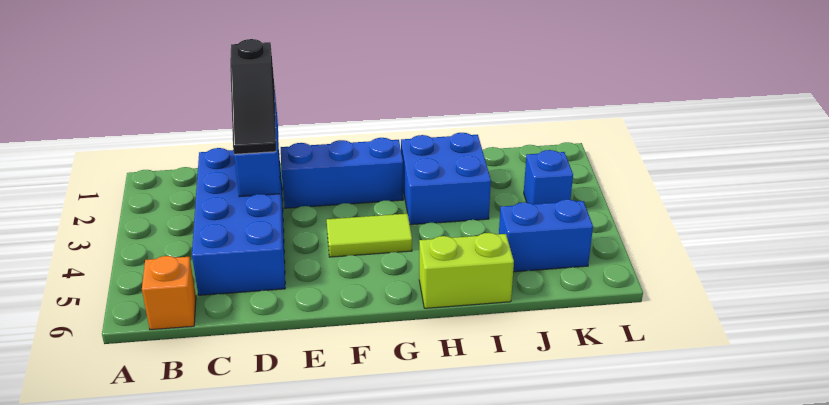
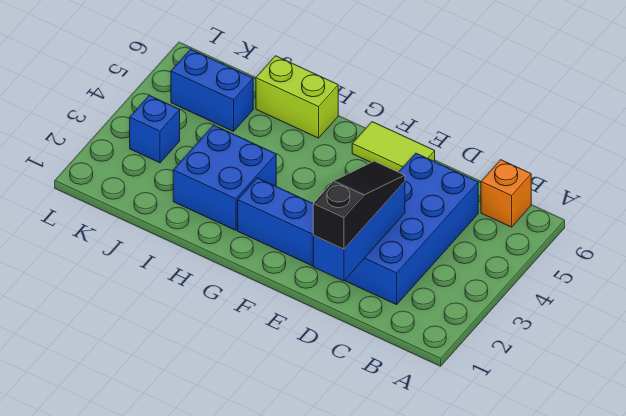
lime 1x2 tile [327,214,412,257] -> lime 1x2 tile moved to [352,122,435,172]

